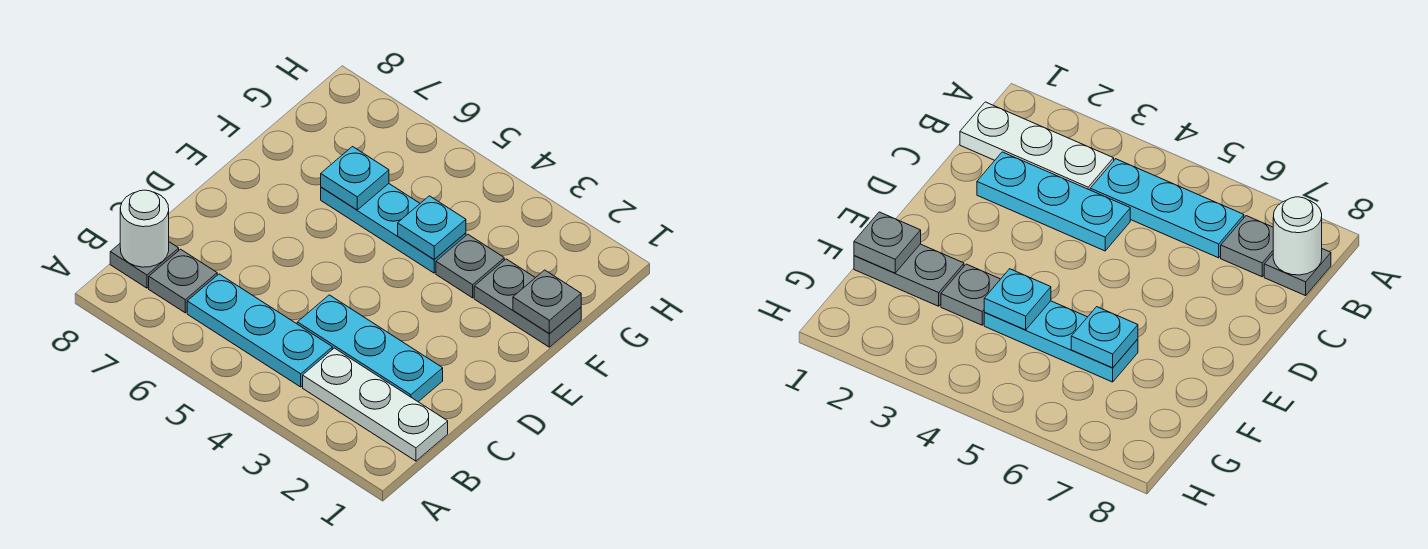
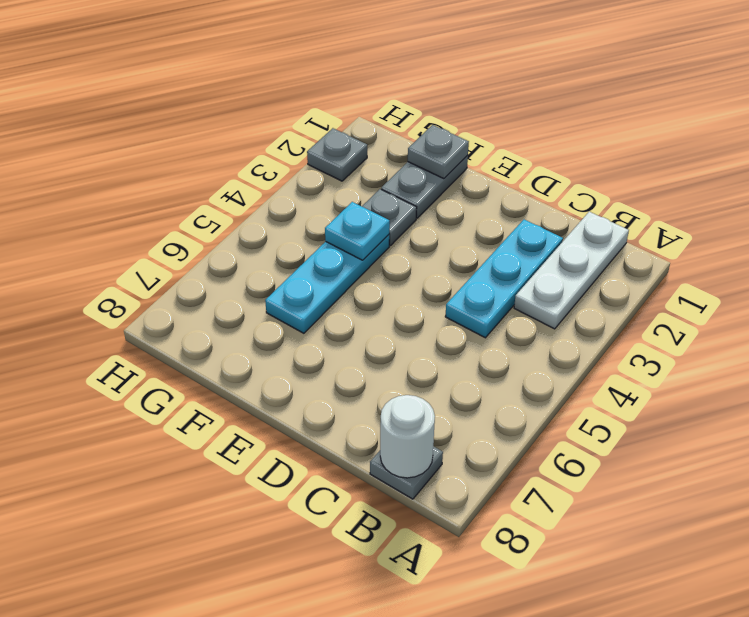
cyan 1x3 plate [187,274,332,387] -> none
grey 1x1 plate [149,249,217,313] -> grey 1x1 plate moved to [307,128,367,181]
cyan 1x1 plate [321,147,389,210] -> none

